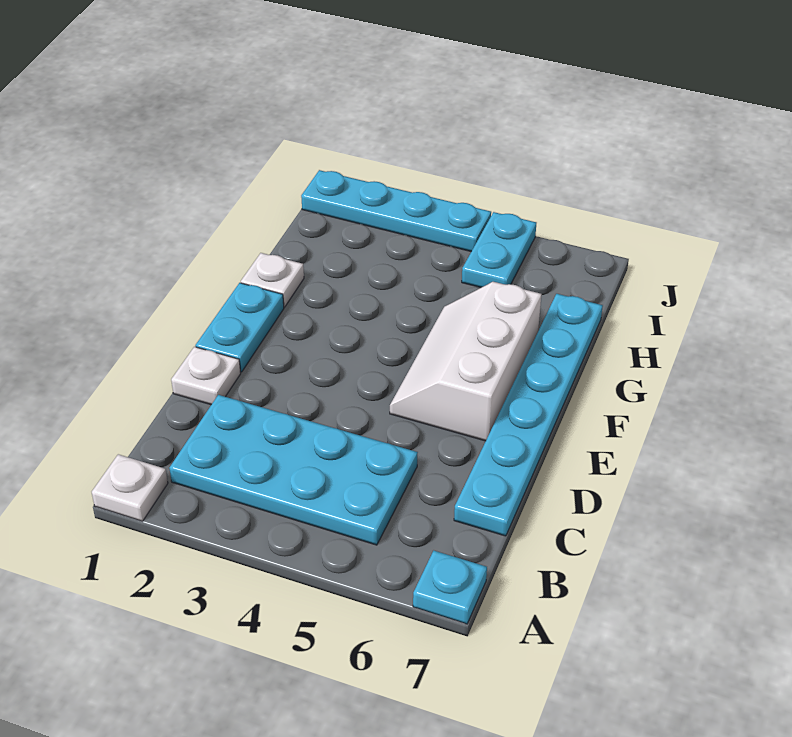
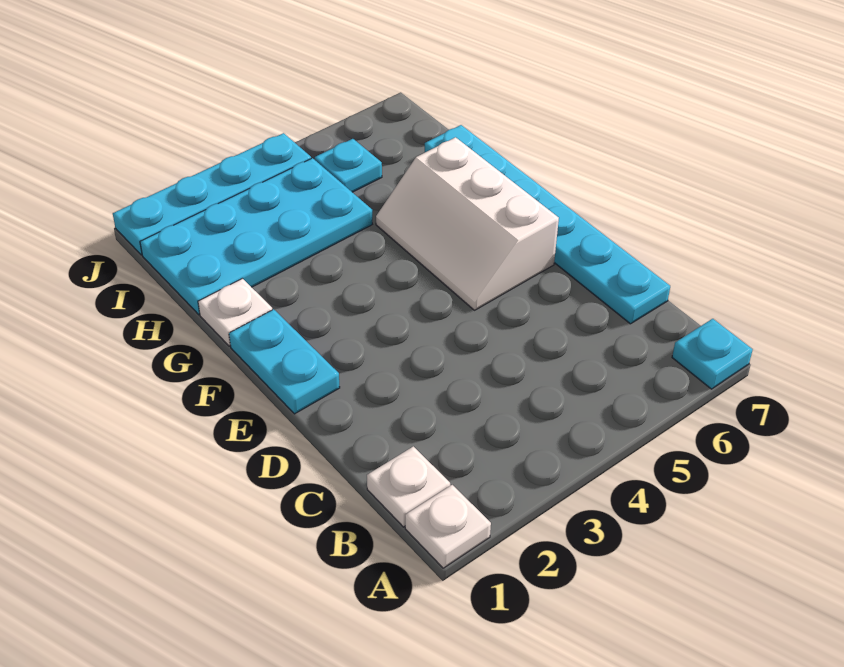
cyan 2x4 plate [169,395,418,545] -> cyan 2x4 plate moved to [140,158,372,315]
white 1x1 plate [171,347,241,405] -> white 1x1 plate moved to [367,446,450,527]
cyan 1x2 plate [462,212,536,288] -> cyan 1x1 plate [315,139,382,192]

